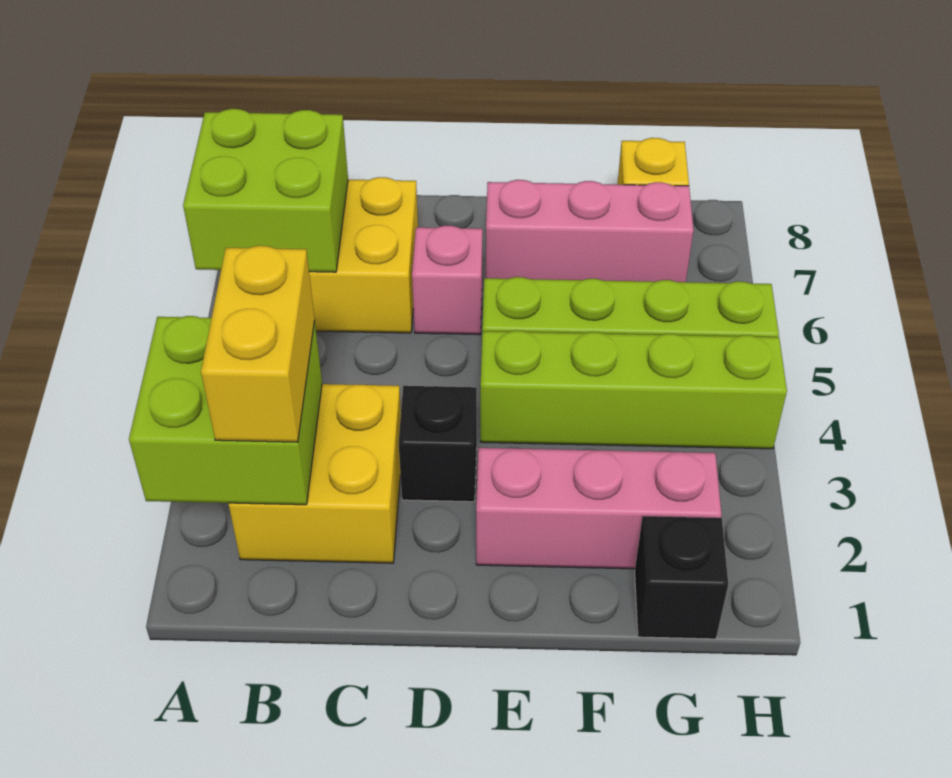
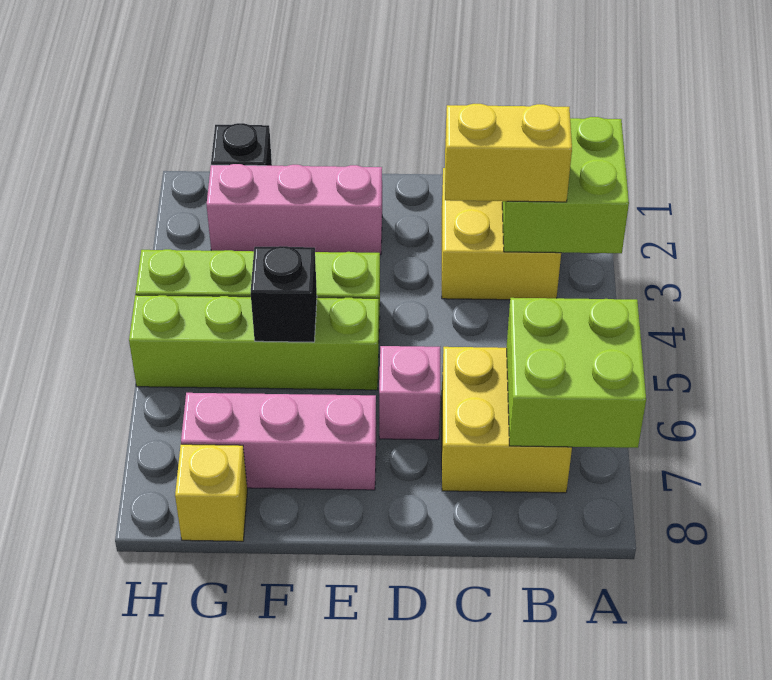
yellow 1x2 brick [201,246,315,442] -> yellow 1x2 brick turned to [445,104,572,202]
black 1x1 brick [399,386,477,502] -> black 1x1 brick moved to [251,246,317,342]

